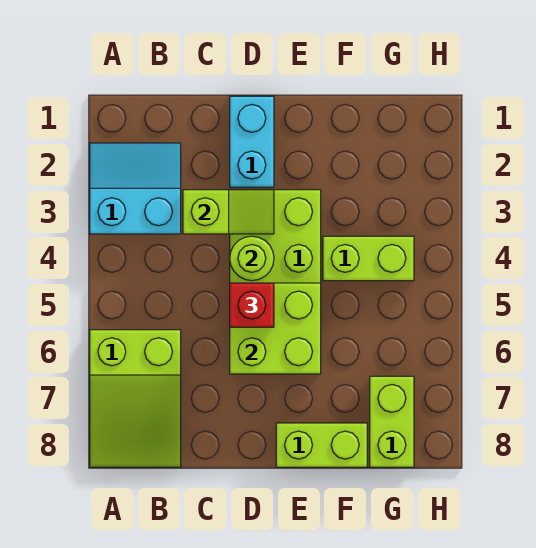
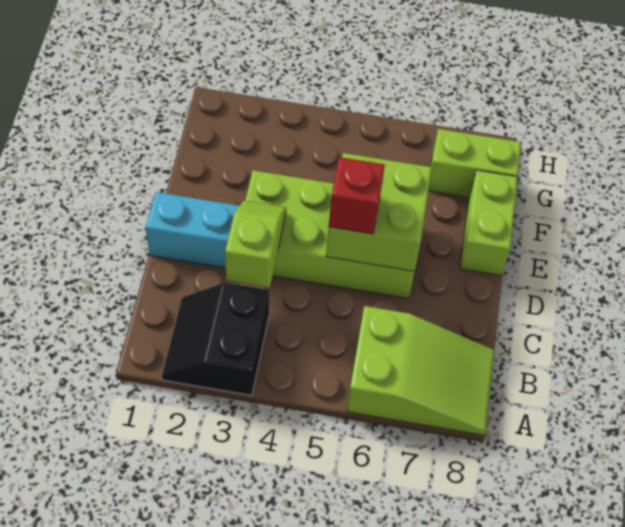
cyan 2x2 slope [90,143,181,234] -> black 2x2 slope [162,283,269,395]
lime 1x1 round brick [230,236,274,281] -> none
lime 1x2 brick [323,236,414,281] -> none

